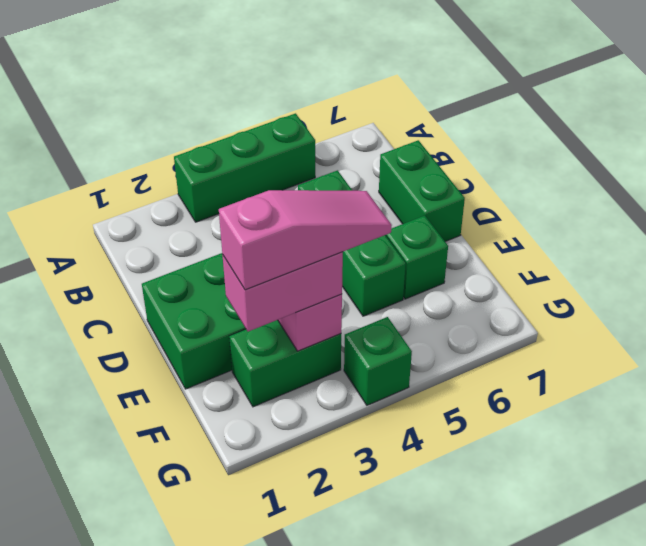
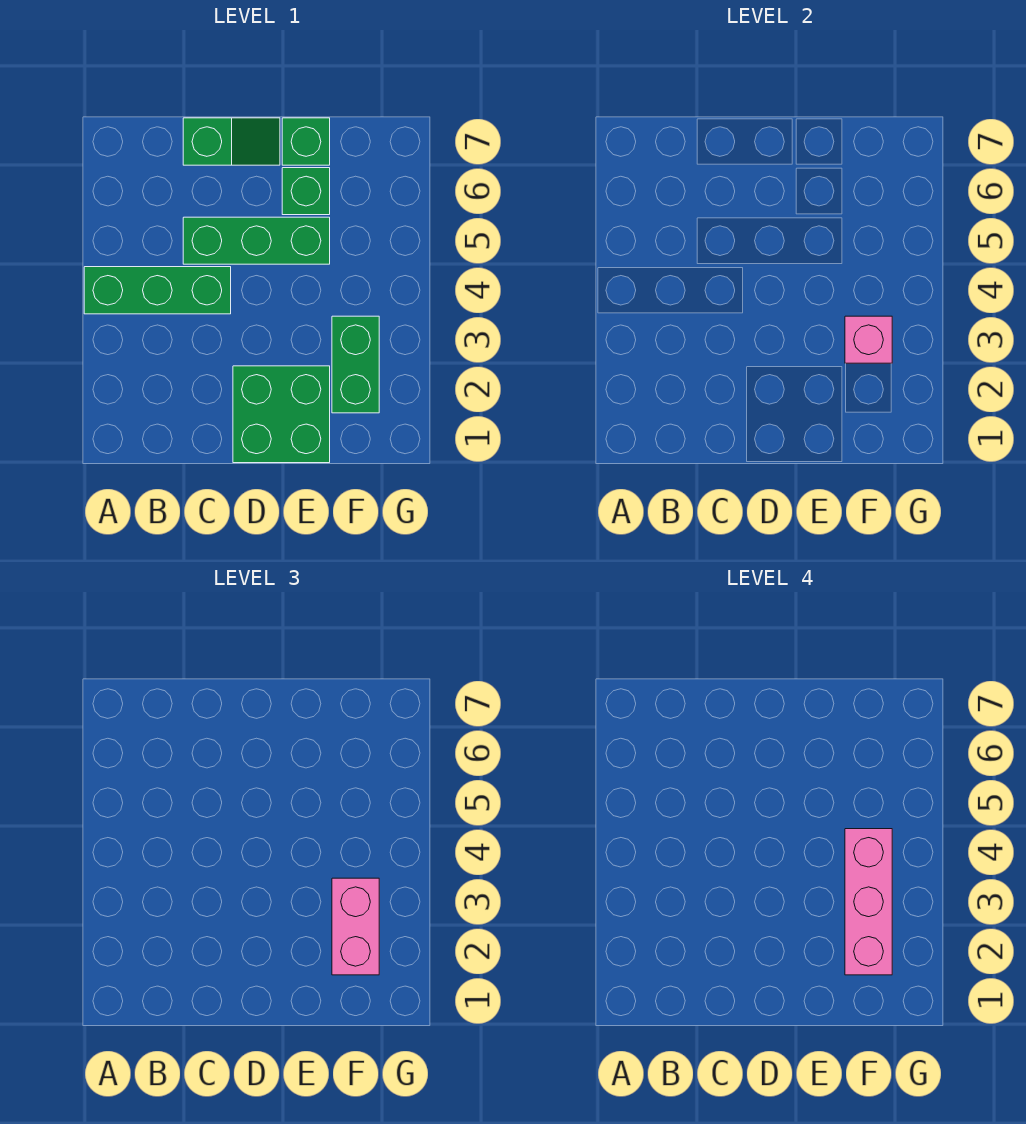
green 1x3 brick [174,113,315,222] -> green 1x3 brick turned to [84,267,231,314]
green 1x2 brick [379,140,465,242] -> green 1x2 slope [183,118,280,165]
pink 1x3 slope [219,190,392,290] -> pink 1x3 brick [845,829,892,975]
green 1x1 brick [344,317,412,405] -> green 1x1 brick moved to [282,118,330,165]

